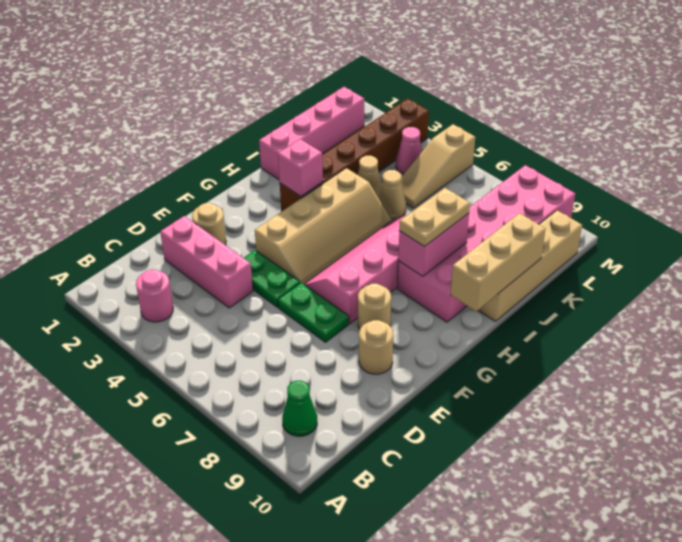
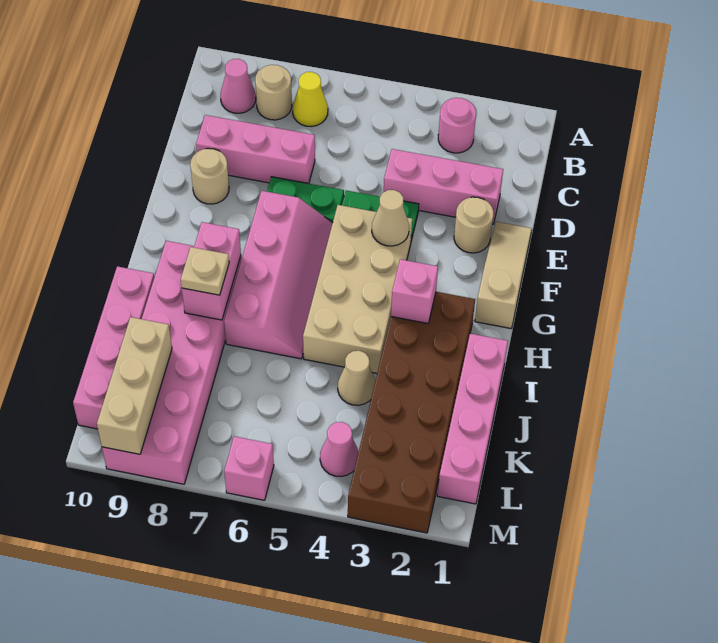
none -> yellow 1x1 cone [293,72,328,127]
green 1x1 cone [282,381,317,436] -> pink 1x1 cone [220,59,256,113]
none -> pink 1x3 brick [196,115,315,183]
tan 2x4 slope [255,168,391,284] -> tan 2x4 brick [303,205,412,373]
tan 1x1 round brick [358,284,391,330] -> tan 1x1 round brick moved to [255,65,292,120]
brown 1x6 brick [280,98,429,211] -> brown 2x6 brick [348,292,475,533]
tan 1x2 plate [399,188,470,247] -> tan 1x1 plate [181,247,229,295]
tan 1x3 brick [451,213,546,311] -> tan 1x3 brick moved to [97,317,172,454]
tan 1x4 brick [478,210,582,321] -> pink 1x4 brick [73,266,155,429]
tan 1x1 cone [378,170,406,219] -> tan 1x1 cone moved to [372,190,409,246]
tan 1x3 slope [401,124,475,208] -> tan 1x3 slope moved to [475,222,532,328]
none -> pink 1x1 brick [224,436,274,500]

